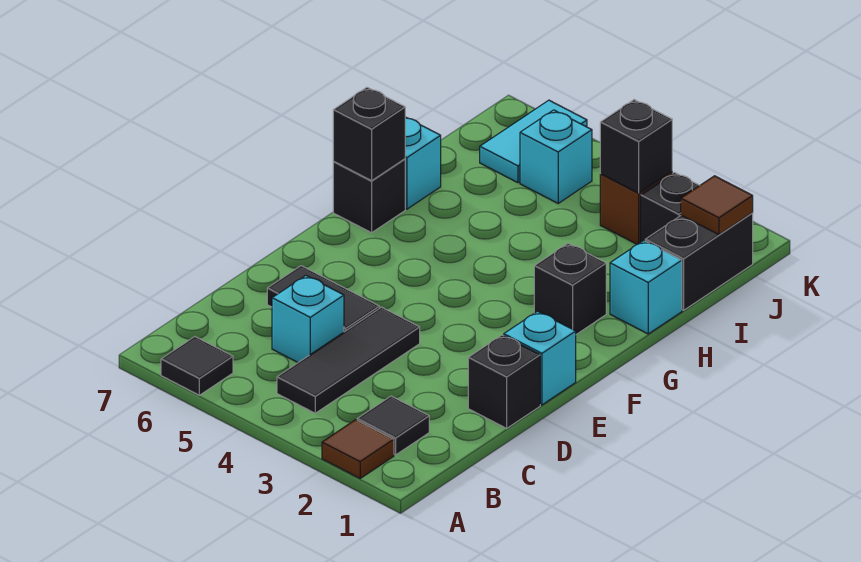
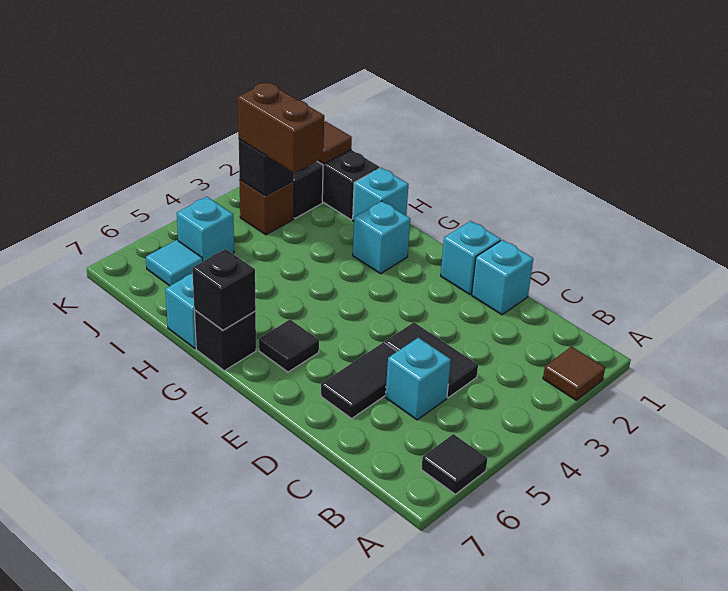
black 1x1 tile [357,396,429,455] -> black 1x1 tile moved to [259,320,319,372]
black 1x3 tile [277,307,420,413] -> black 1x2 tile [385,322,478,398]
black 1x1 brick [468,335,540,428] -> cyan 1x1 brick [472,240,533,315]
black 1x1 brick [534,243,606,334] -> cyan 1x1 brick [353,201,410,274]
none -> brown 1x2 brick [238,82,324,173]
cyan 1x2 tile [480,100,587,183] -> cyan 1x1 tile [146,240,203,286]

